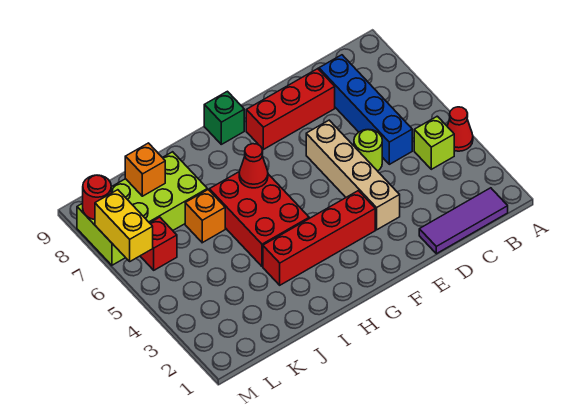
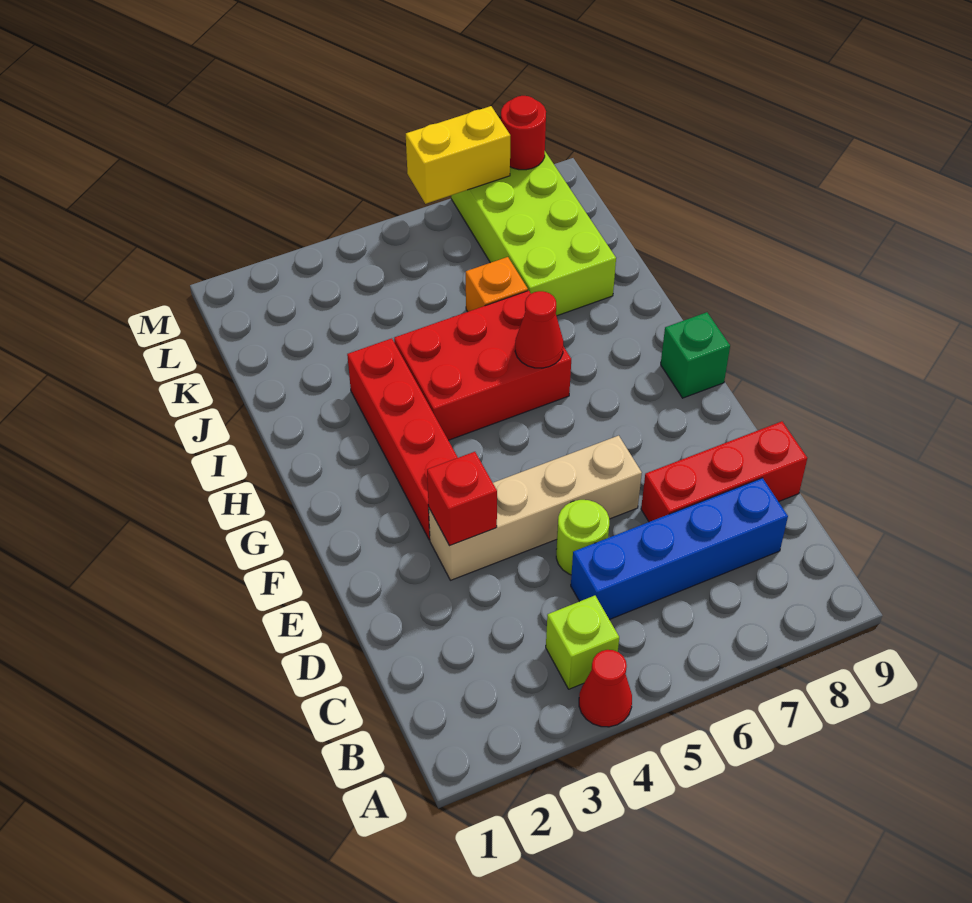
purple 1x3 tile [419,188,508,254] -> none
red 1x3 brick [246,69,335,149] -> red 1x3 brick turned to [641,421,807,522]
orange 1x1 brick [125,143,165,196] -> none
red 1x1 brick [140,217,177,270] -> red 1x1 brick moved to [427,452,497,546]

